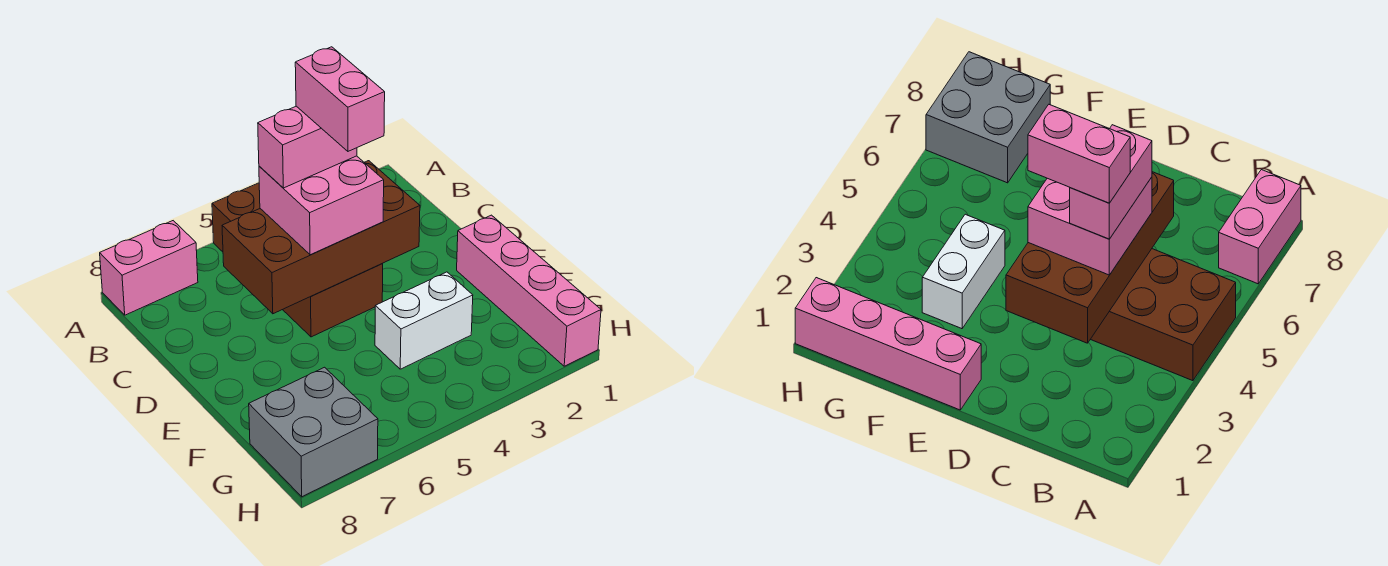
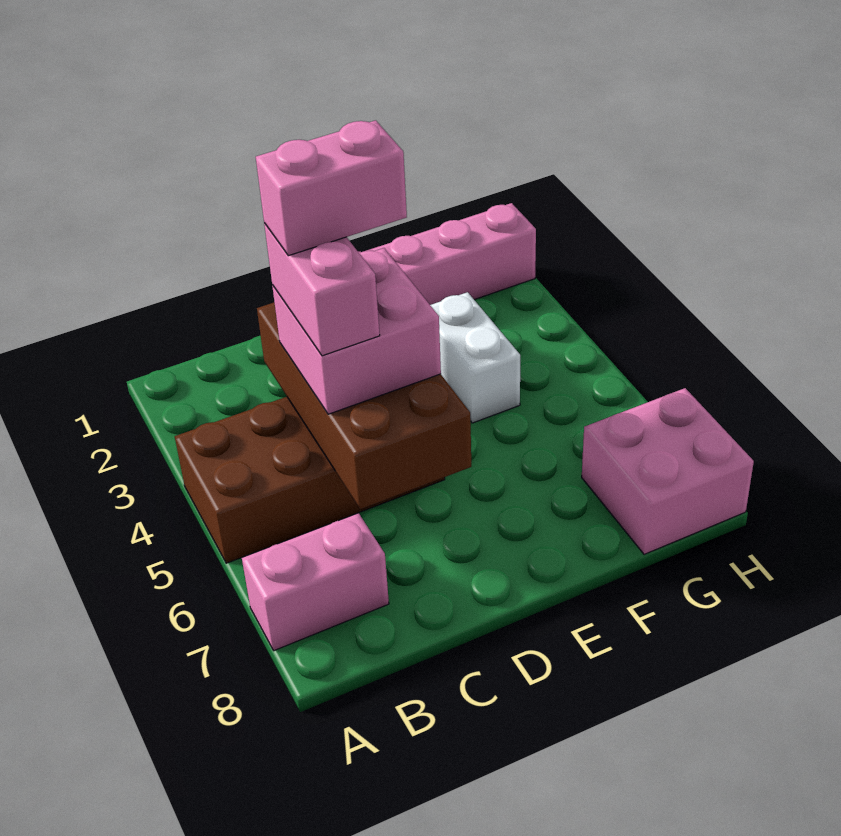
pink 1x2 brick [100,221,198,315] -> pink 1x2 brick turned to [242,513,389,651]
grey 2x2 brick [249,367,378,497] -> pink 2x2 brick [582,388,754,554]

